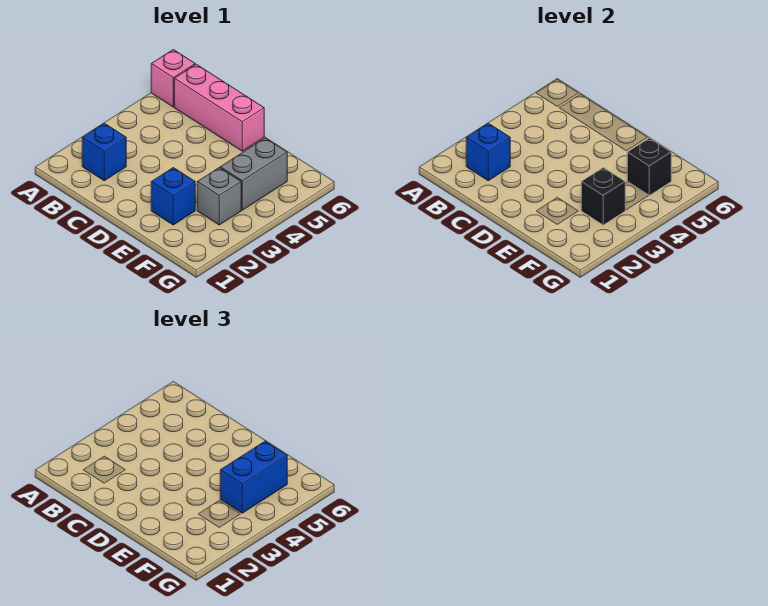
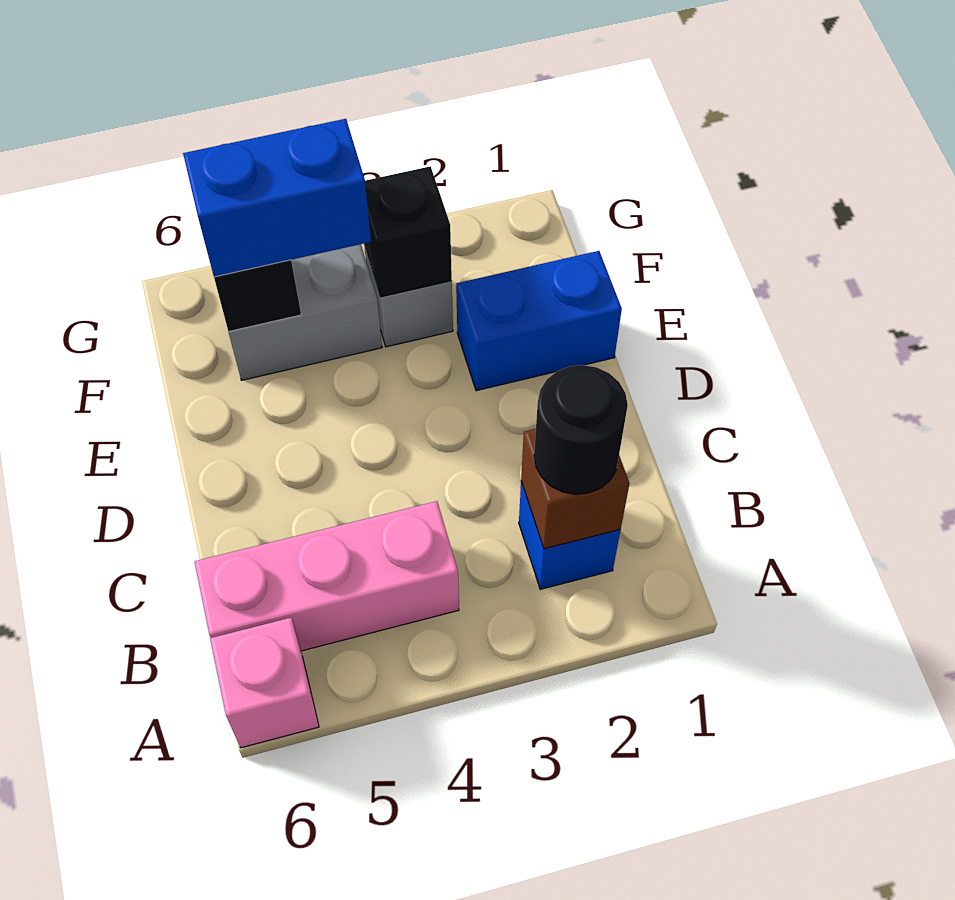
blue 1x1 brick [466,123,510,181] -> brown 1x1 brick [521,429,629,549]
none -> black 1x1 round brick [534,365,628,494]
pink 1x3 brick [174,64,264,151] -> pink 1x3 brick turned to [194,501,459,651]
blue 1x1 brick [151,168,195,225] -> blue 1x2 brick [456,251,622,391]

